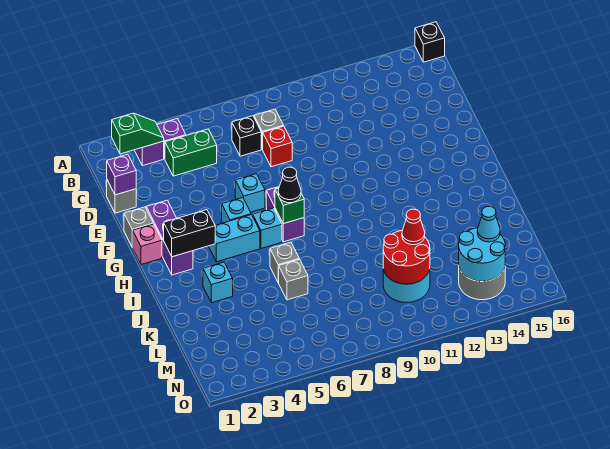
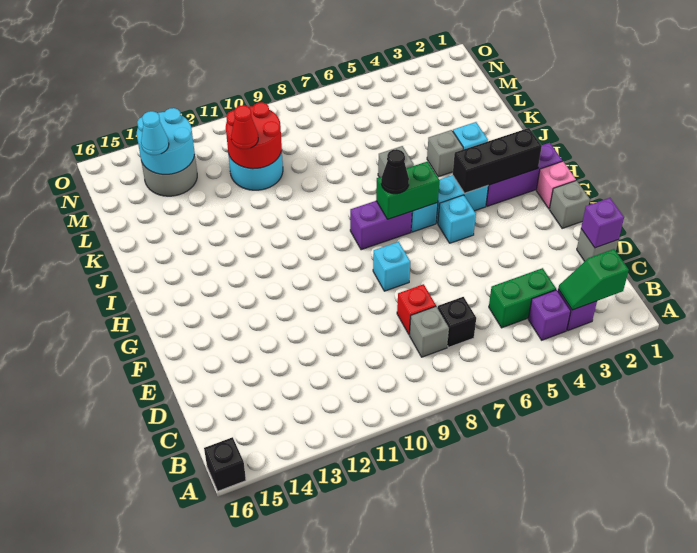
purple 1x3 brick [146,200,193,275] -> purple 1x3 brick turned to [486,143,562,206]
cyan 1x1 brick [235,174,265,212] -> cyan 1x1 brick moved to [373,242,410,291]
purple 1x2 brick [266,187,304,242] -> purple 1x2 brick turned to [350,201,412,250]
black 1x2 brick [164,210,215,257] -> black 1x3 brick [453,128,542,193]
green 1x1 brick [275,188,304,224] -> green 1x2 brick [376,162,440,219]
grey 1x1 brick [279,259,308,300] -> grey 1x1 brick moved to [427,130,463,177]

